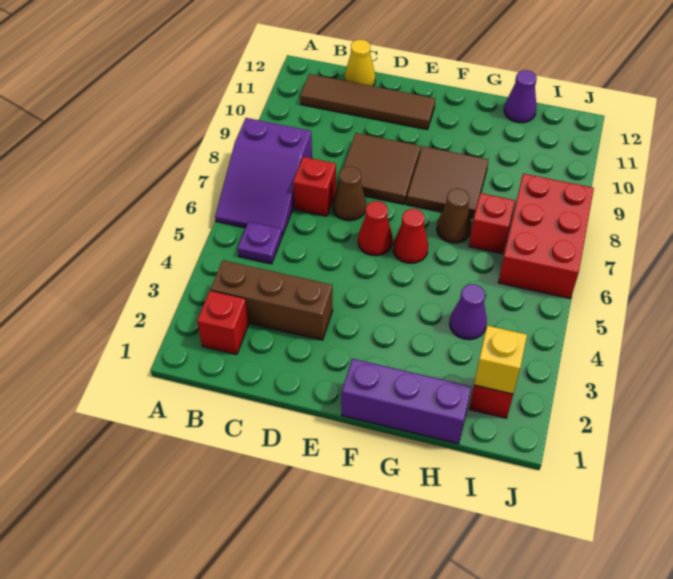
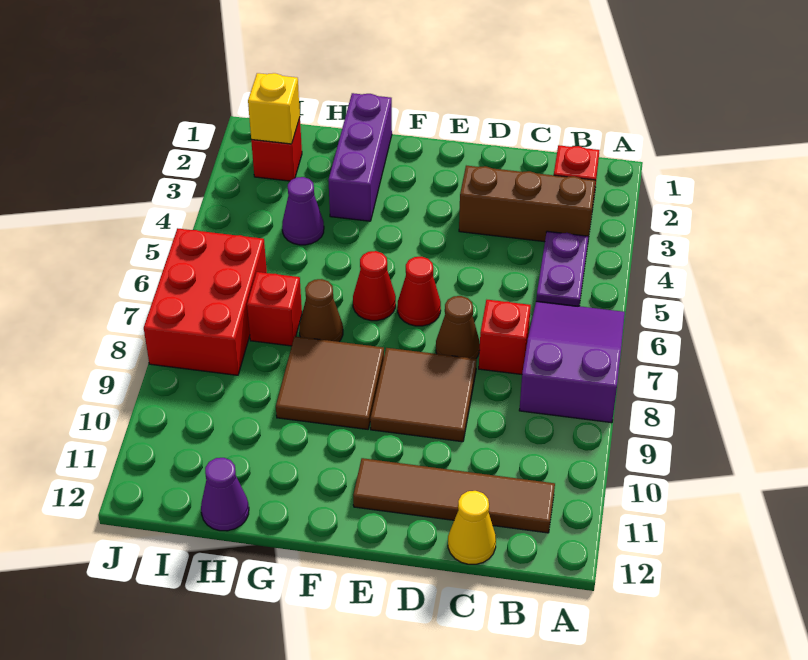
purple 1x1 plate [238,222,282,264] -> purple 1x2 plate [536,231,589,306]
purple 1x3 brick [342,359,471,444] -> purple 1x3 brick turned to [328,93,392,221]

